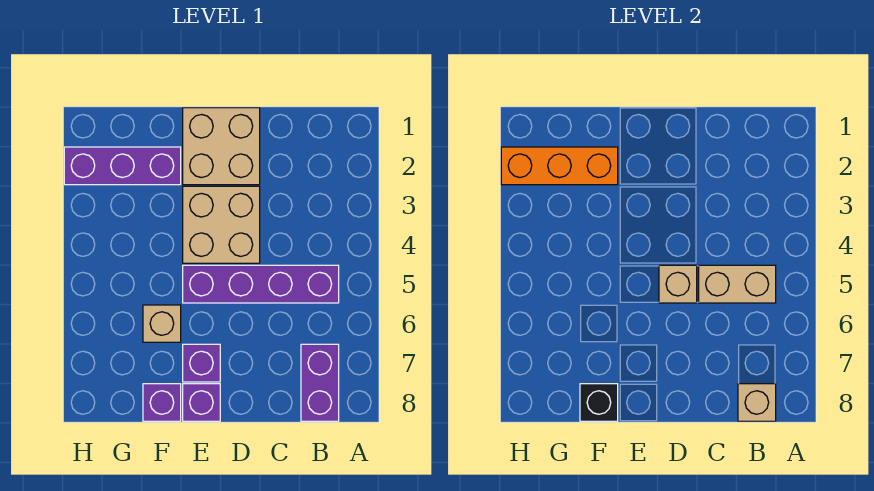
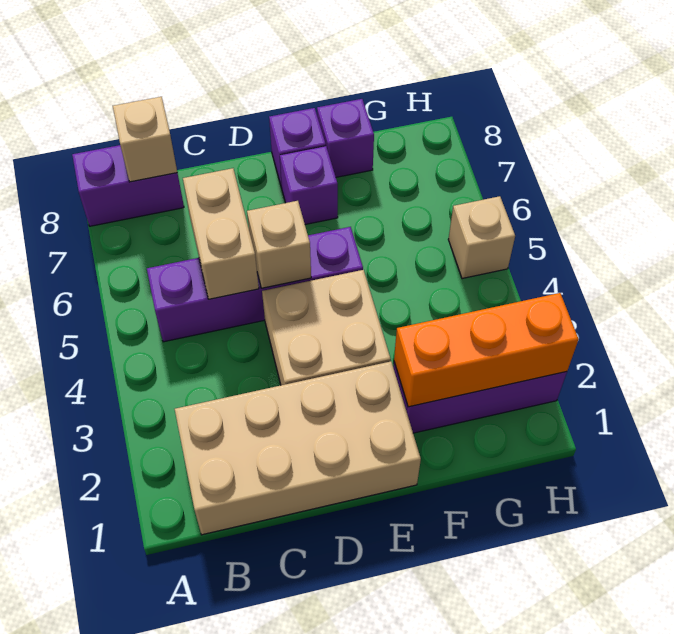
tan 1x2 brick [699,265,776,303] -> tan 1x2 brick turned to [183,168,259,299]
purple 1x2 brick [301,344,339,421] -> purple 1x2 brick turned to [72,145,184,226]
tan 2x2 brick [183,108,260,185] -> tan 2x4 brick [175,361,421,535]
tan 1x1 brick [143,305,181,342] -> tan 1x1 brick moved to [448,196,515,279]
black 1x1 brick [580,384,618,421] -> none

